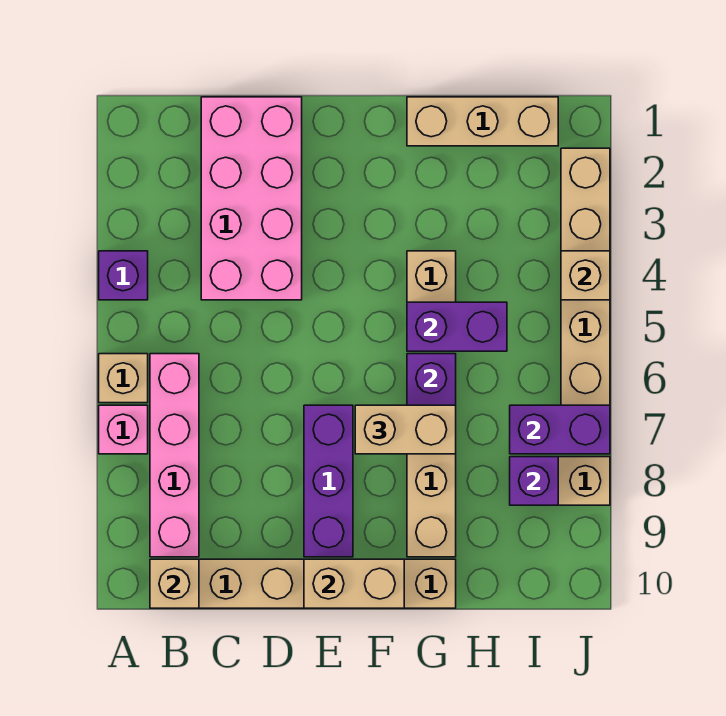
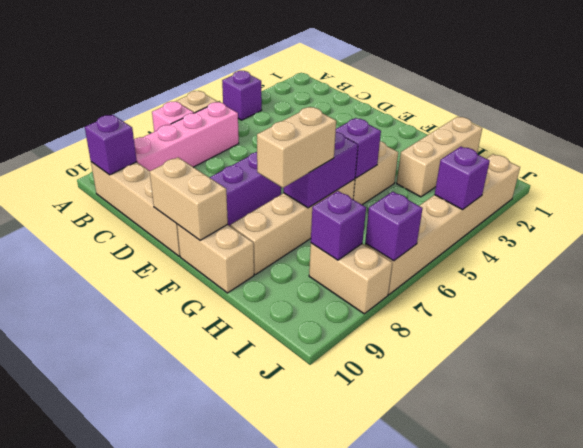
tan 1x1 brick [150,559,199,608] -> purple 1x1 brick [85,115,137,175]
pink 2x4 brick [201,97,302,300] -> none
tan 1x2 brick [355,405,456,454] -> tan 1x2 brick turned to [257,107,336,188]
tan 1x3 brick [407,97,558,146] -> tan 1x3 brick turned to [397,117,482,197]
purple 1x2 brick [407,302,507,351] -> purple 1x1 brick [336,118,381,178]
purple 1x2 brick [510,405,610,454] -> purple 1x1 brick [365,192,423,261]
tan 1x1 brick [561,251,610,300] -> purple 1x1 brick [435,147,490,210]

